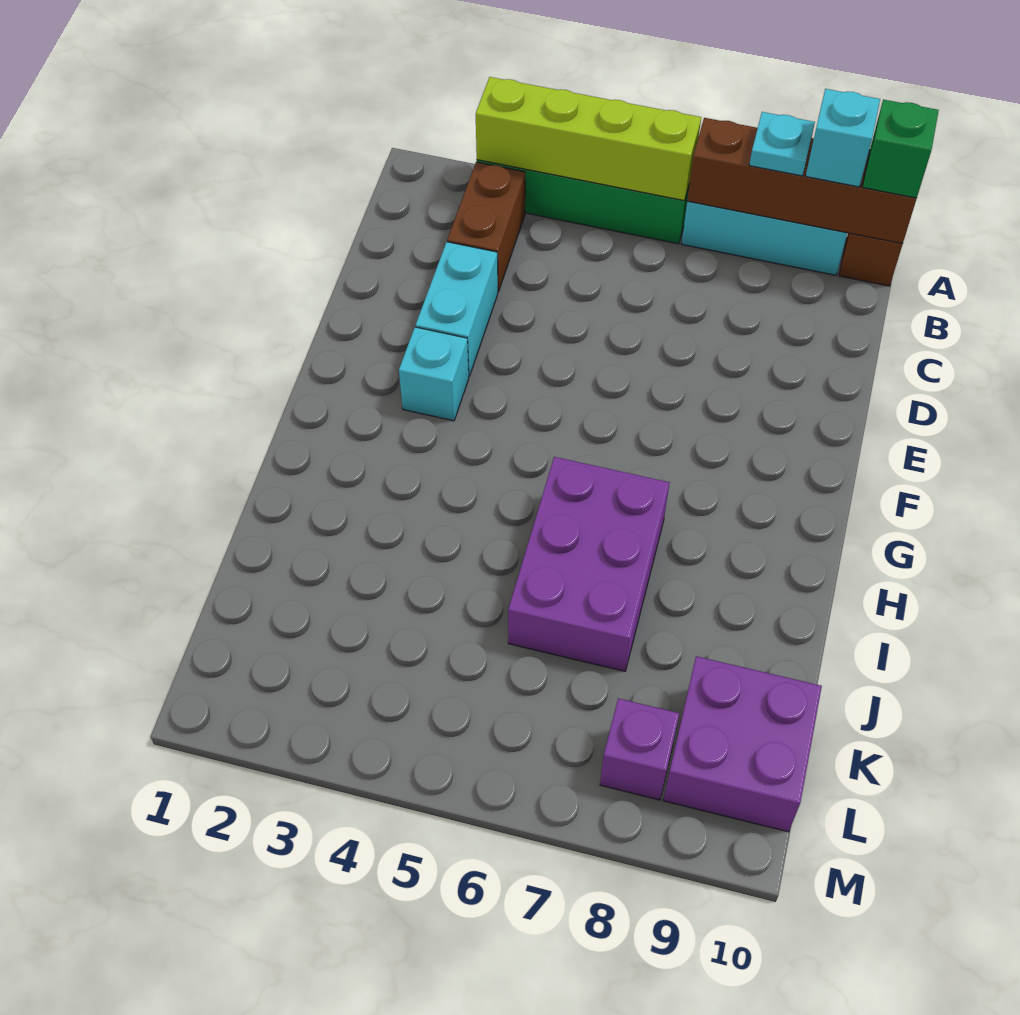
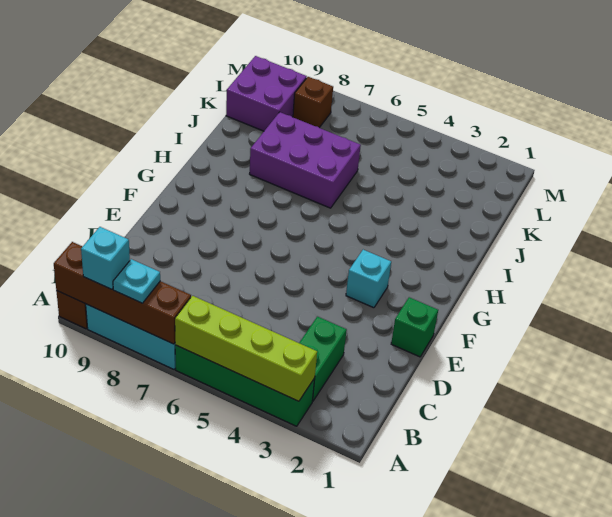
green 1x1 brick [862,100,939,198] -> green 1x1 brick moved to [391,297,438,357]
brown 1x2 brick [447,162,525,292] -> green 1x2 brick [299,317,347,401]
cyan 1x2 brick [416,242,498,376] -> none
purple 2x3 brick [508,457,669,671] -> purple 2x3 brick turned to [250,112,361,208]
purple 1x1 brick [600,698,680,800] -> brown 1x1 brick [293,77,333,128]

